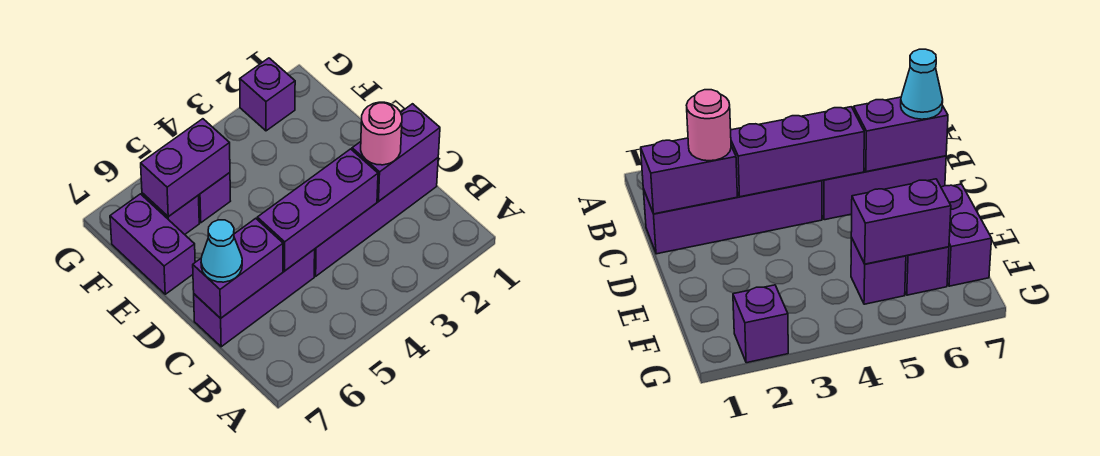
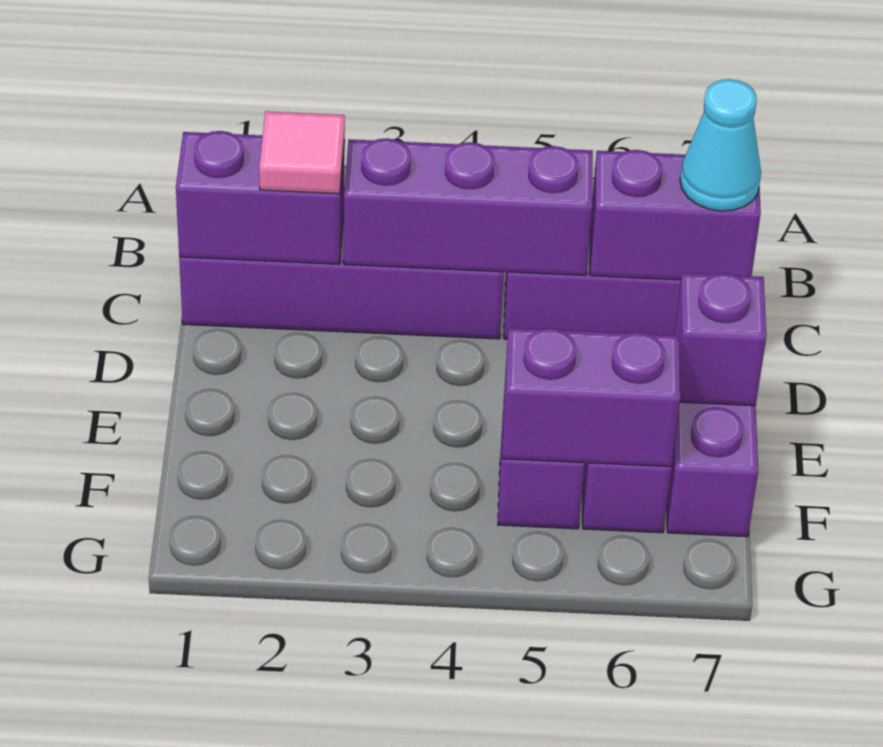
pink 1x1 round brick [361,102,402,165] -> pink 1x1 tile [259,111,345,194]
purple 1x1 brick [240,58,295,131] -> purple 1x1 brick moved to [674,273,766,406]

